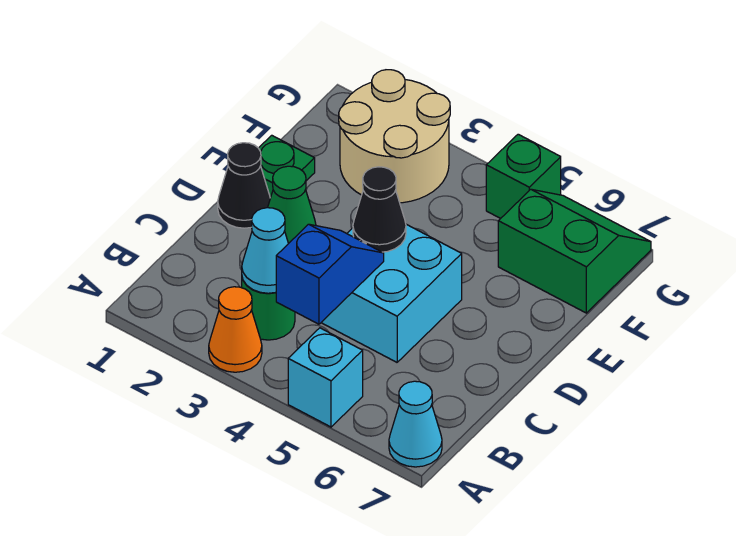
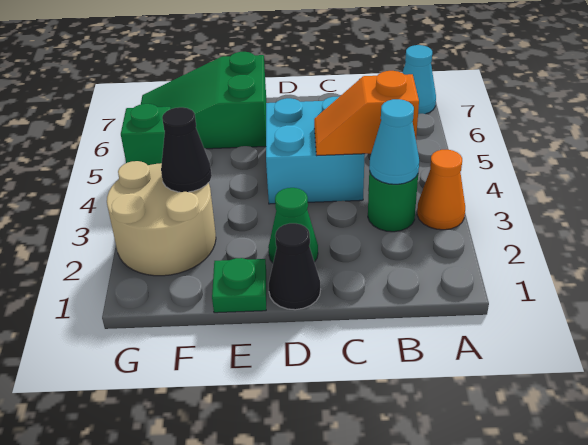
cyan 1x1 brick [288,328,363,427] -> none
blue 1x2 slope [276,224,384,324] -> orange 1x2 slope [314,71,419,155]
black 1x1 cone [353,167,406,252] -> black 1x1 cone moved to [161,107,212,192]
green 2x2 slope [498,189,651,313] -> green 2x3 slope [141,52,266,149]

